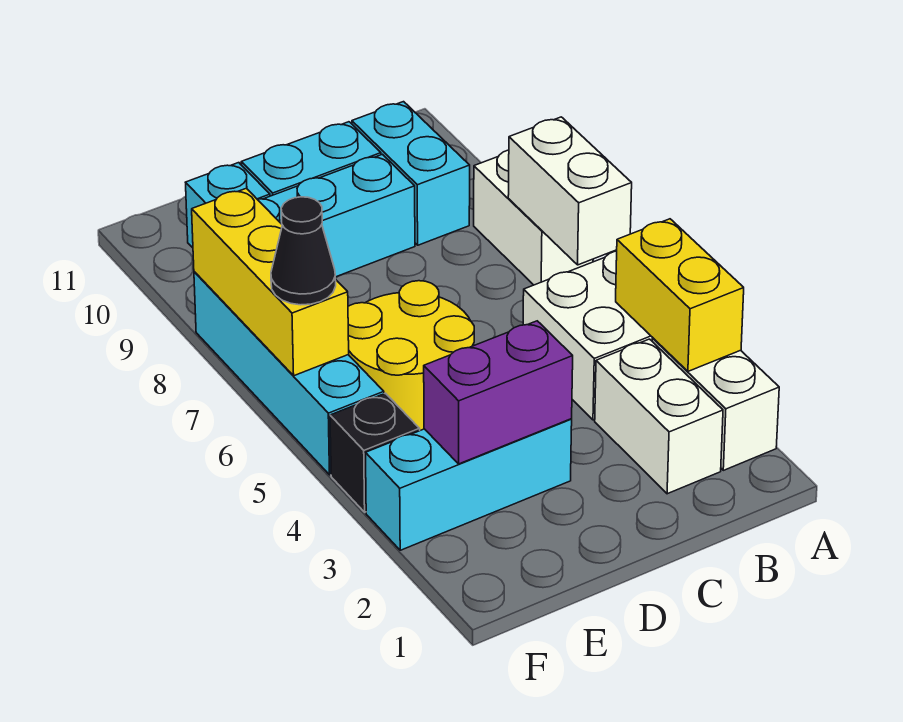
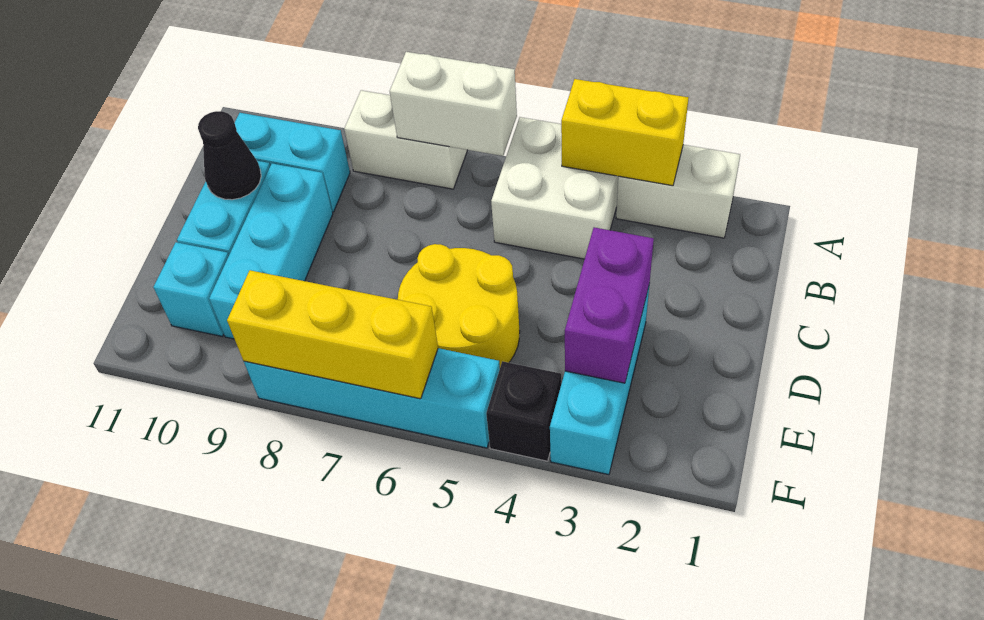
white 1x2 brick [595,339,723,494] -> none
black 1x1 cone [271,197,336,305] -> black 1x1 cone moved to [198,111,261,200]

